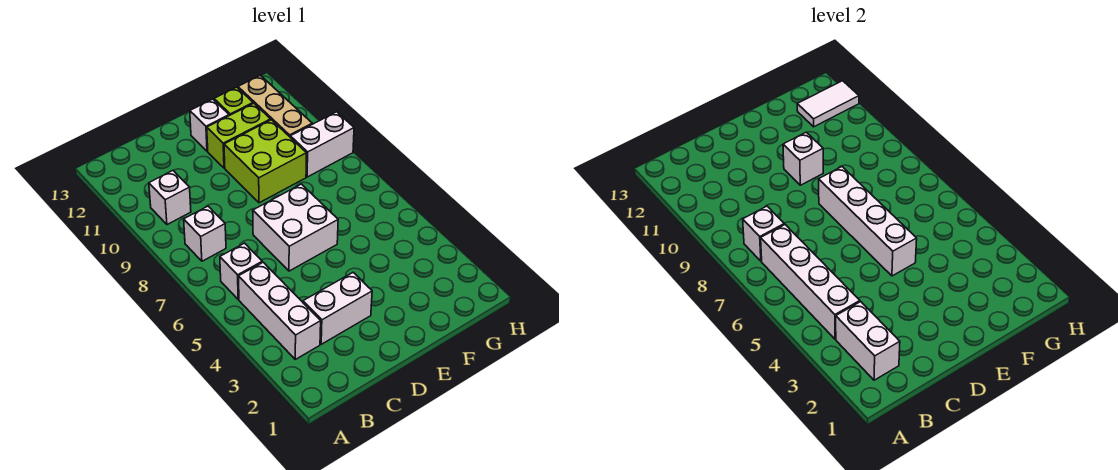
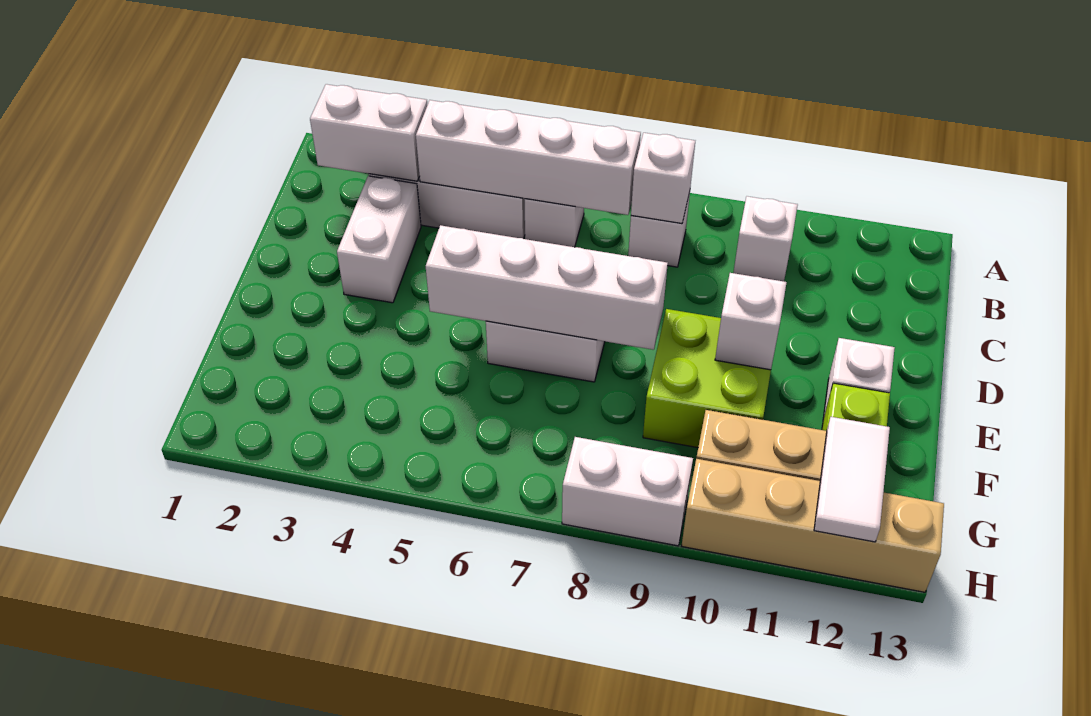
lime 1x2 brick [207,103,271,168] -> none
white 1x2 brick [290,112,354,177] -> white 1x2 brick turned to [562,437,693,546]
none -> tan 1x4 brick [682,459,944,592]

